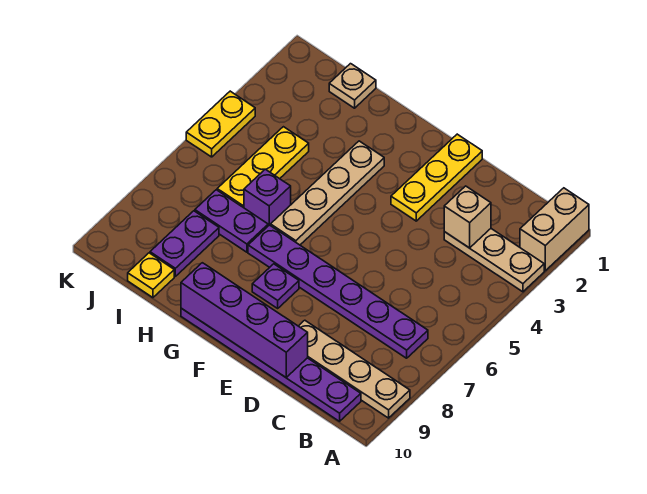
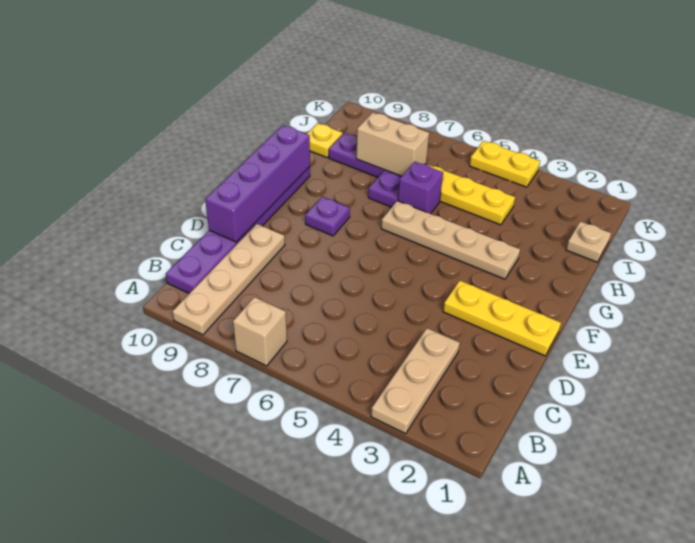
tan 1x2 brick [520,188,589,271] -> tan 1x2 brick moved to [356,112,429,176]
purple 1x6 plate [248,225,428,358] -> none
tan 1x1 brick [444,186,491,248] -> tan 1x1 brick moved to [233,297,287,366]

